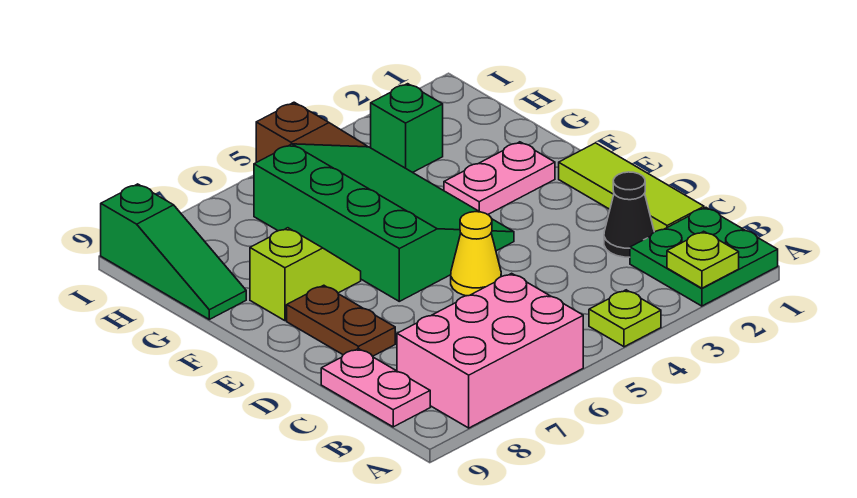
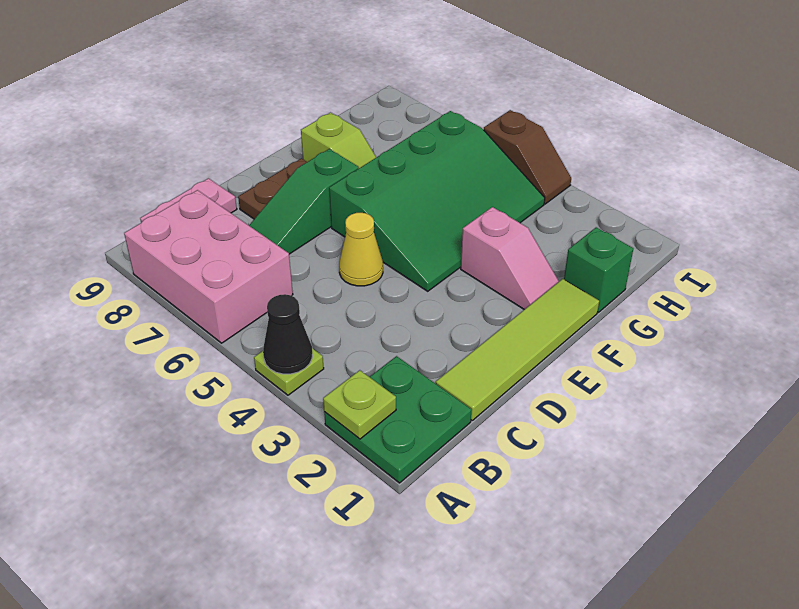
lime 1x3 tile [559,143,704,232] -> lime 1x4 tile [436,279,599,420]
black 1x1 cone [604,172,654,257] -> black 1x1 cone moved to [263,294,312,374]
pink 1x2 plate [444,142,555,215] -> pink 1x2 slope [461,207,559,310]
green 1x3 slope [101,184,246,319] -> green 1x3 slope moved to [249,149,359,254]
green 1x1 brick [371,84,443,172] -> green 1x1 brick moved to [564,227,633,312]

